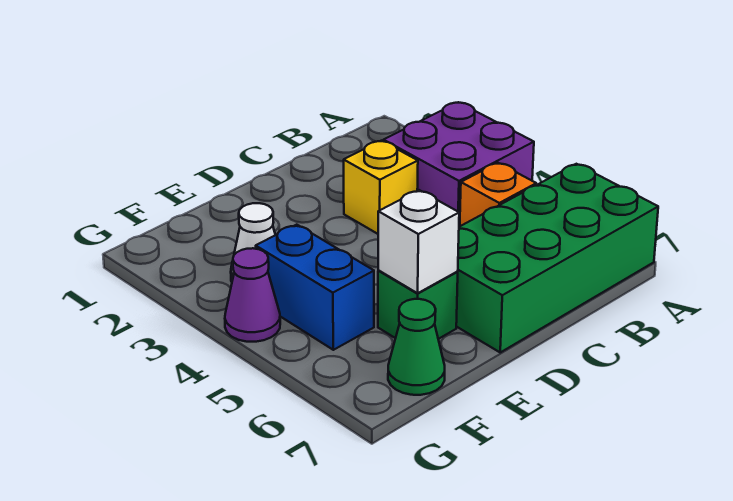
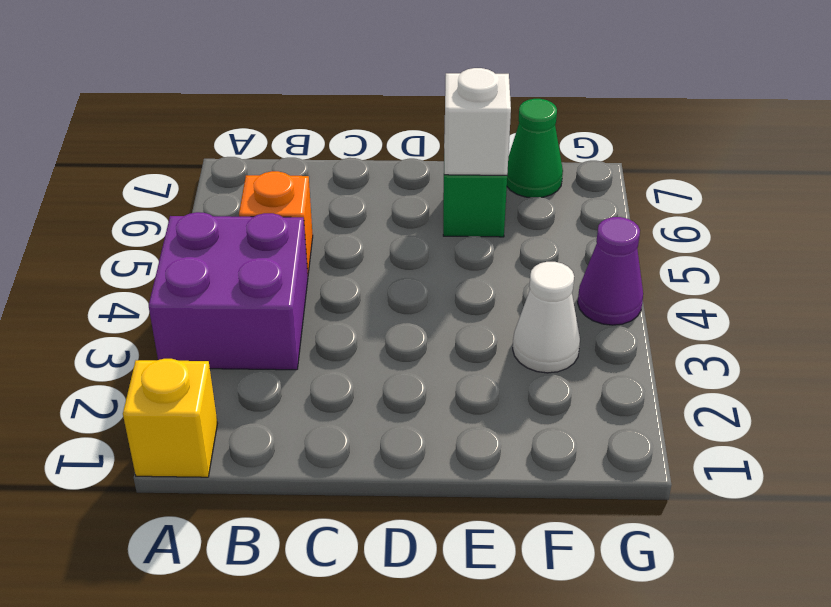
green 2x4 brick [456,164,658,352] -> none
yellow 1x1 brick [344,141,418,234] -> yellow 1x1 brick moved to [123,359,217,477]
blue 1x2 brick [256,225,374,350] -> none

